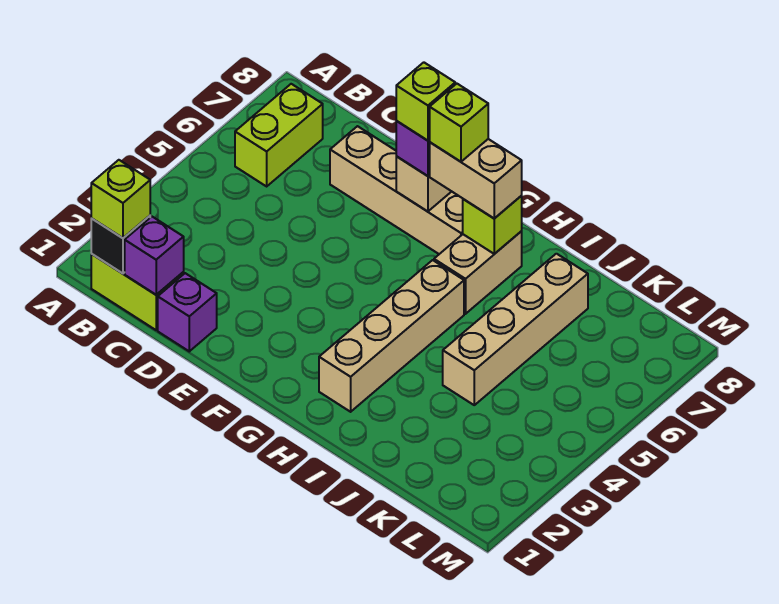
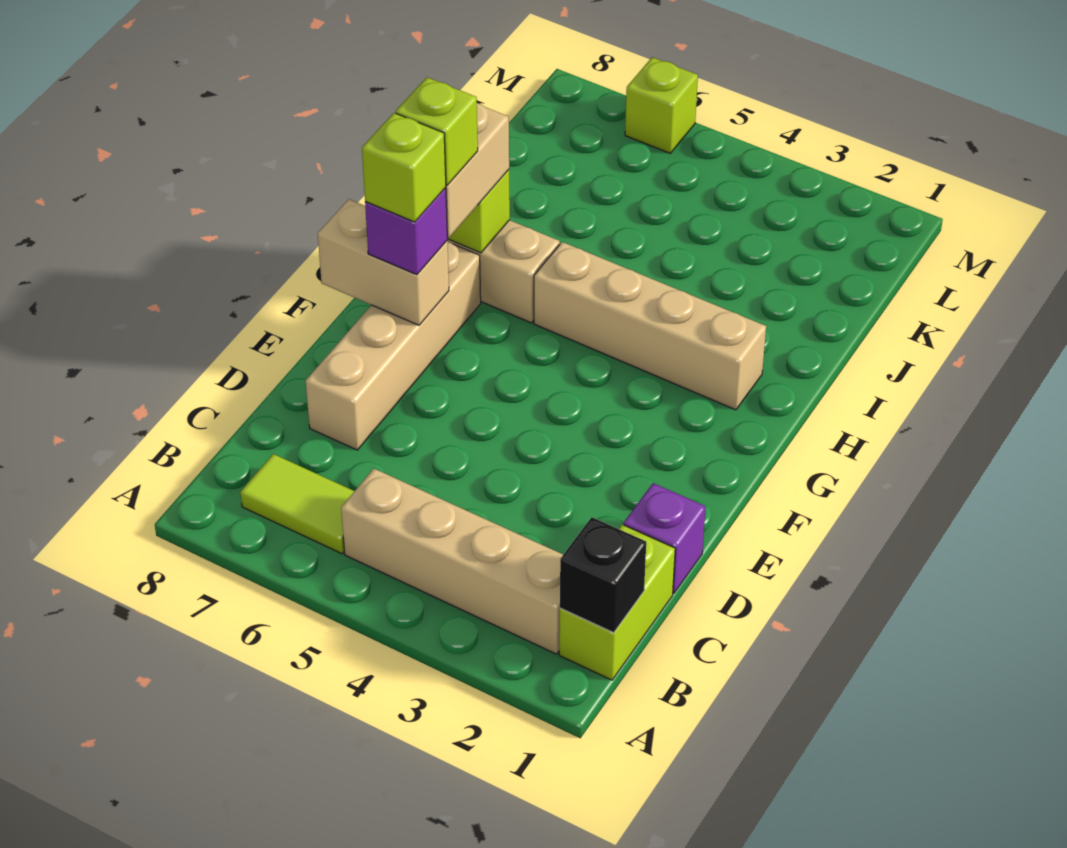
lime 1x1 brick [91,160,150,238] -> lime 1x1 brick moved to [625,57,698,153]
lime 1x2 brick [235,84,323,186] -> lime 1x2 tile [240,454,354,554]
purple 1x1 brick [125,217,184,295] -> none
tan 1x4 brick [443,254,588,405] -> tan 1x4 brick moved to [341,469,563,654]

